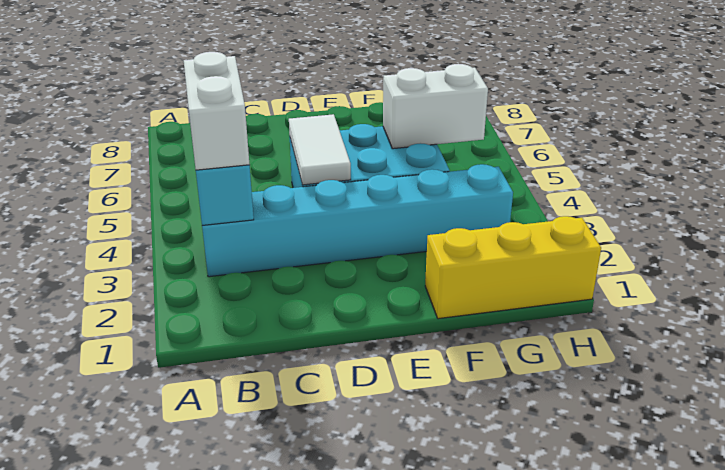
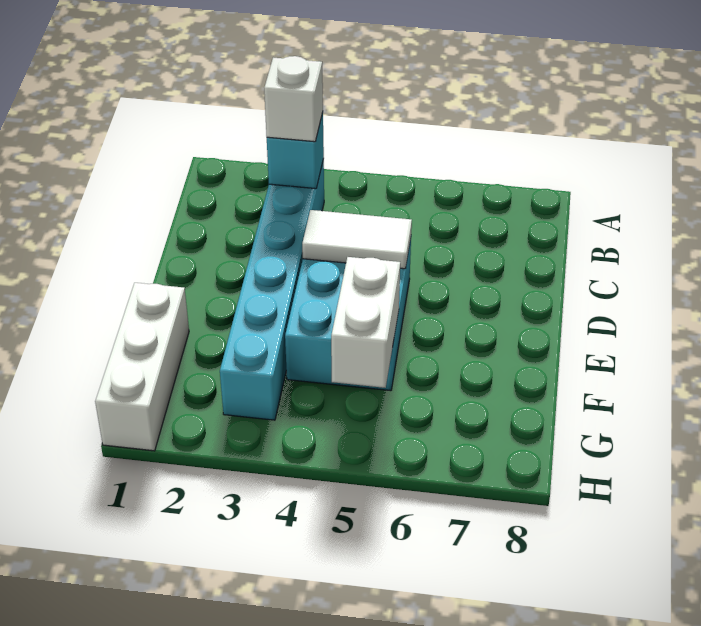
white 1x2 brick [184,52,250,170] -> white 1x1 brick [264,56,323,142]
yellow 1x3 brick [425,216,601,319] -> white 1x3 brick [95,283,189,451]

